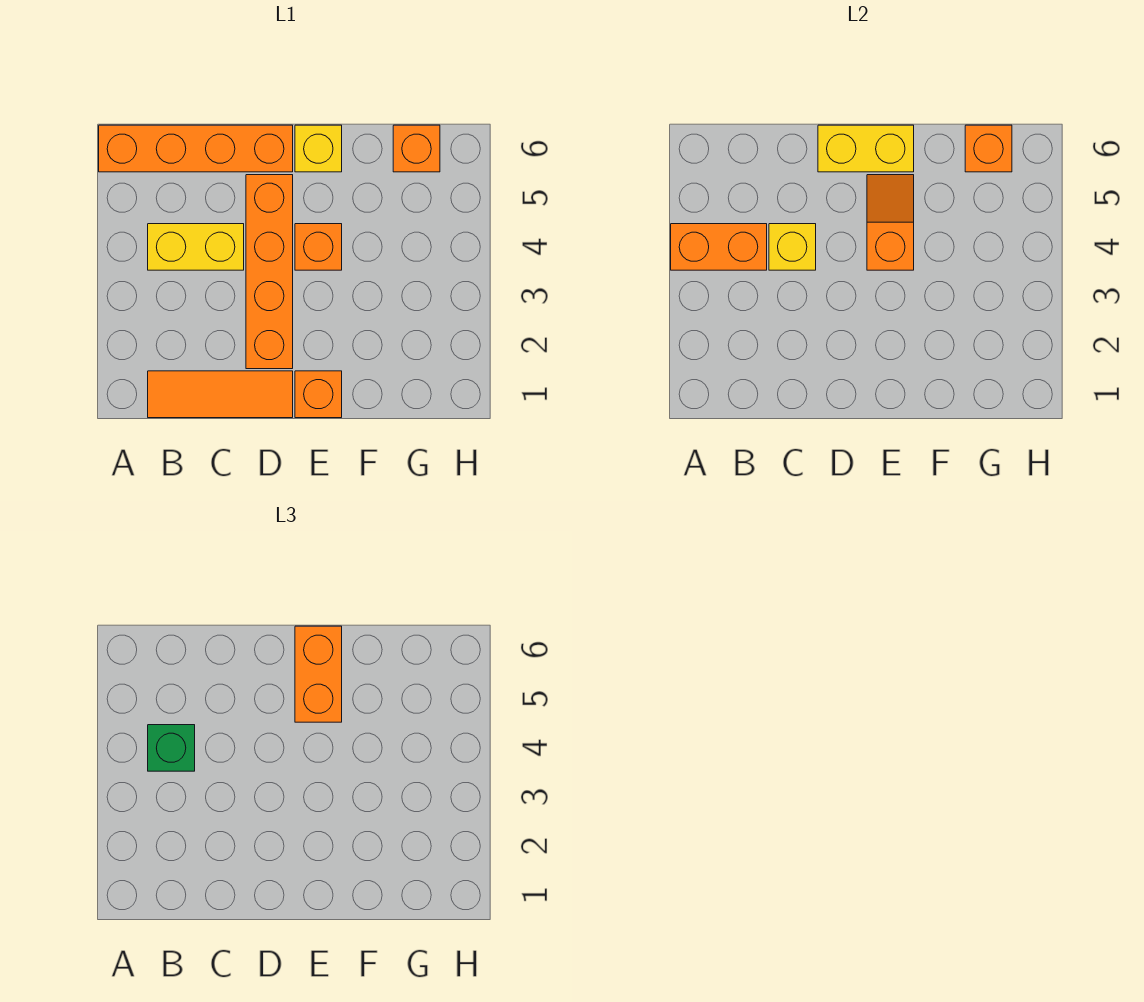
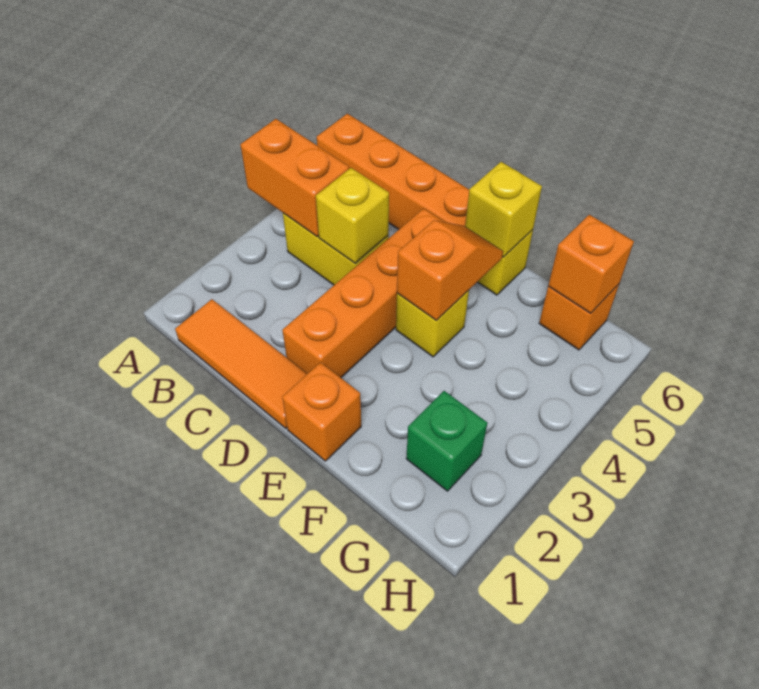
green 1x1 brick [148,725,195,771] -> green 1x1 brick moved to [406,391,487,491]
yellow 1x2 brick [818,125,914,172] -> yellow 1x1 brick [465,162,542,257]
orange 1x1 brick [295,224,342,270] -> yellow 1x1 brick [396,290,469,357]
orange 1x2 brick [295,626,342,722] -> none

